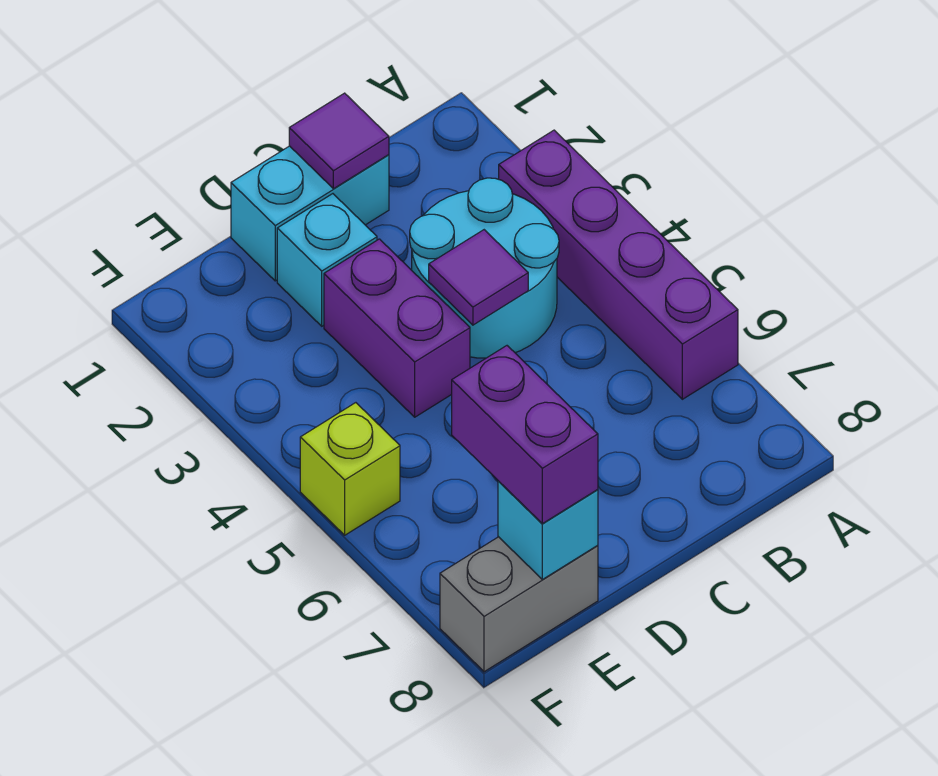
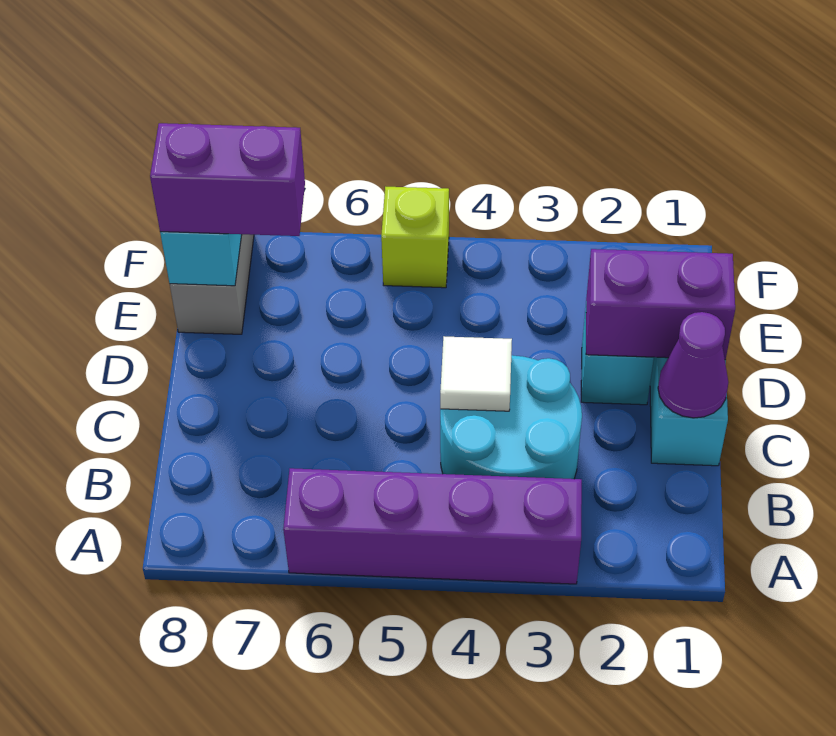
purple 1x1 tile [289,93,389,189] -> purple 1x1 cone [658,312,728,418]
purple 1x1 tile [429,230,528,325] -> white 1x1 tile [440,336,512,411]
purple 1x2 brick [324,239,470,417] -> purple 1x2 brick moved to [586,249,735,360]

